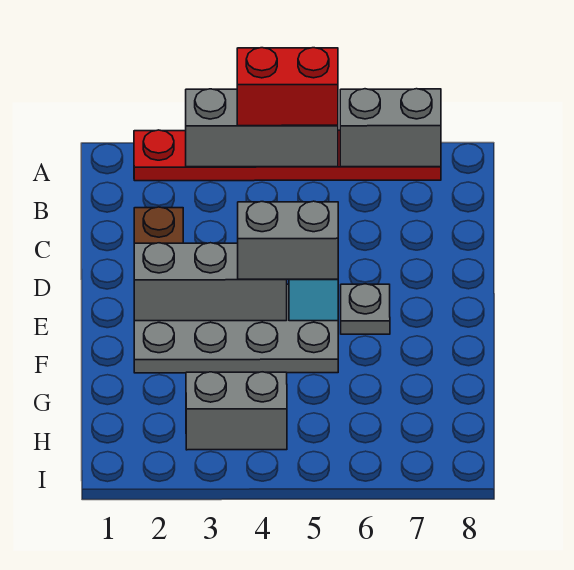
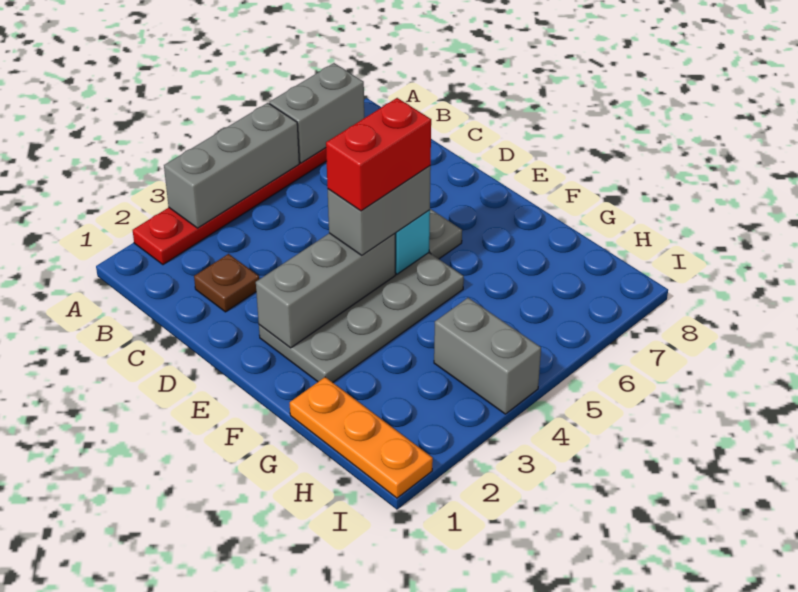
red 1x2 brick [237,48,338,126] -> red 1x2 brick moved to [326,98,431,211]
none -> orange 1x3 plate [290,377,433,498]
grey 1x2 brick [186,372,287,450] -> grey 1x2 brick turned to [434,298,541,414]

